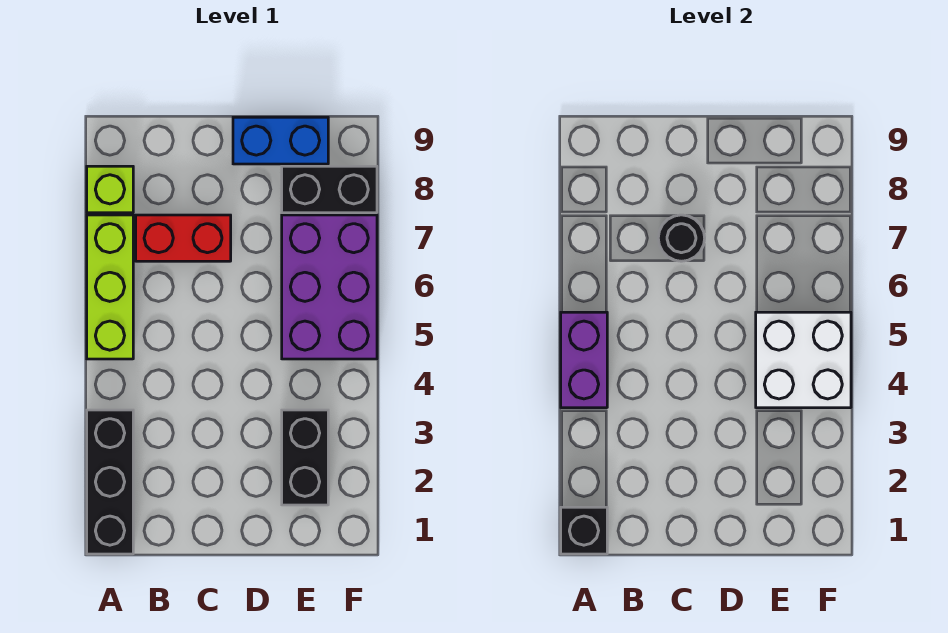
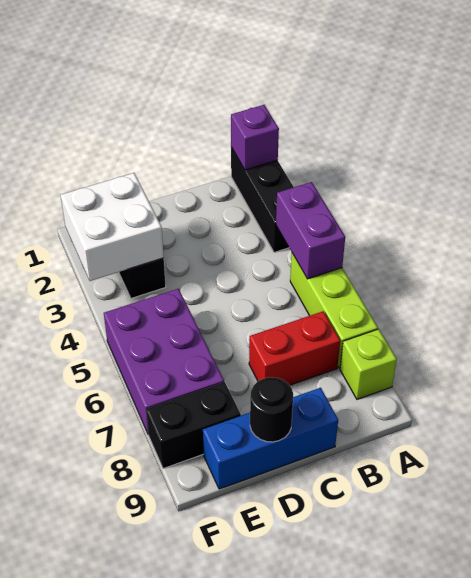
black 1x1 brick [561,507,607,554] -> purple 1x1 brick [231,105,279,170]
black 1x1 round brick [658,215,705,261] -> black 1x1 round brick moved to [250,377,293,442]
blue 1x2 brick [233,117,328,164] -> blue 1x3 brick [203,388,338,489]
white 2x2 brick [756,312,851,408] -> white 2x2 brick moved to [61,173,164,281]

